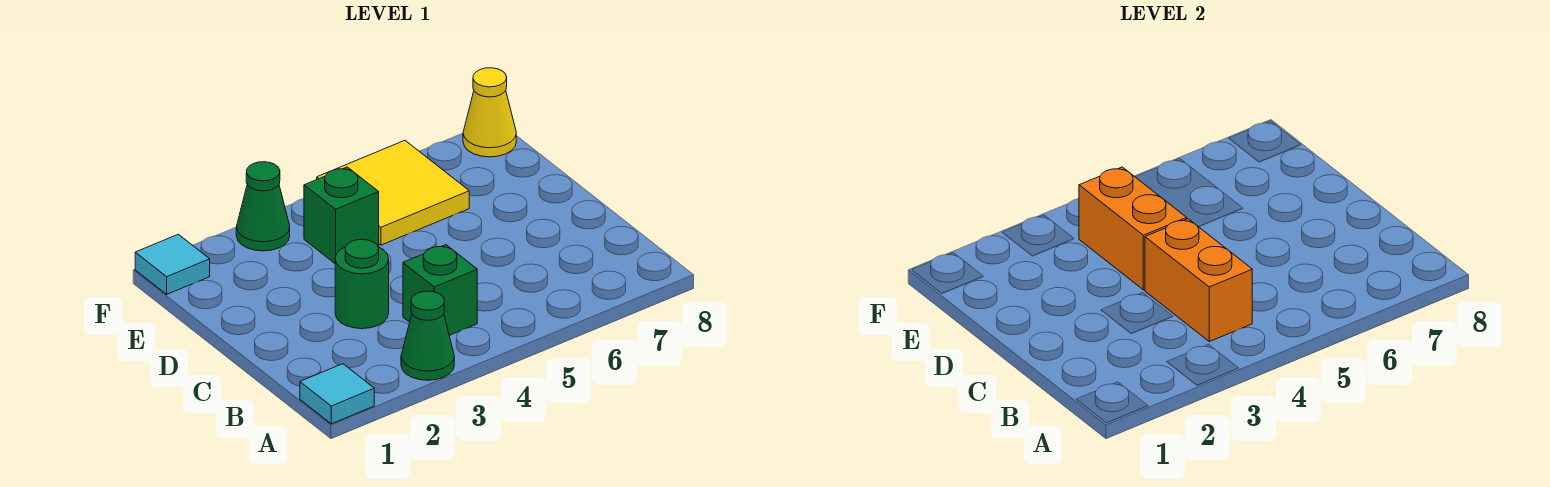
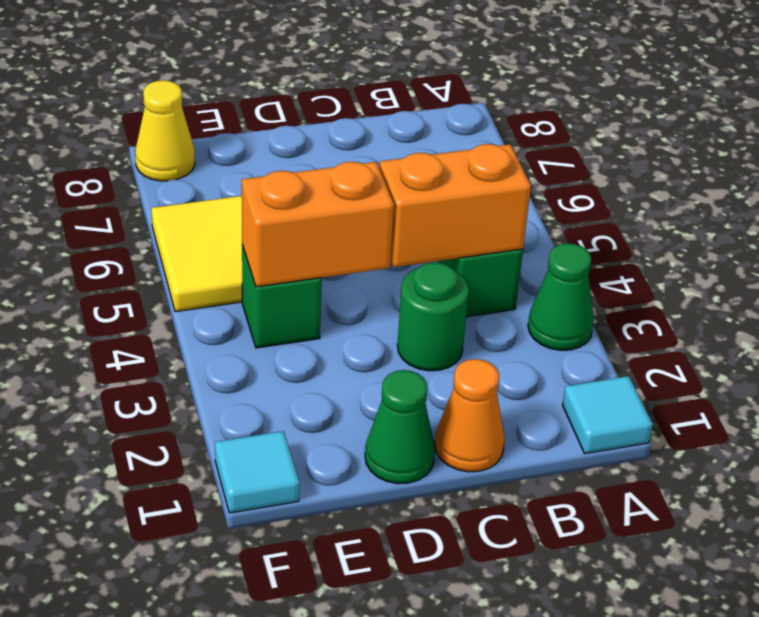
none -> orange 1x1 cone [435,359,505,472]
green 1x1 cone [236,162,290,251] -> green 1x1 cone moved to [365,370,435,484]

